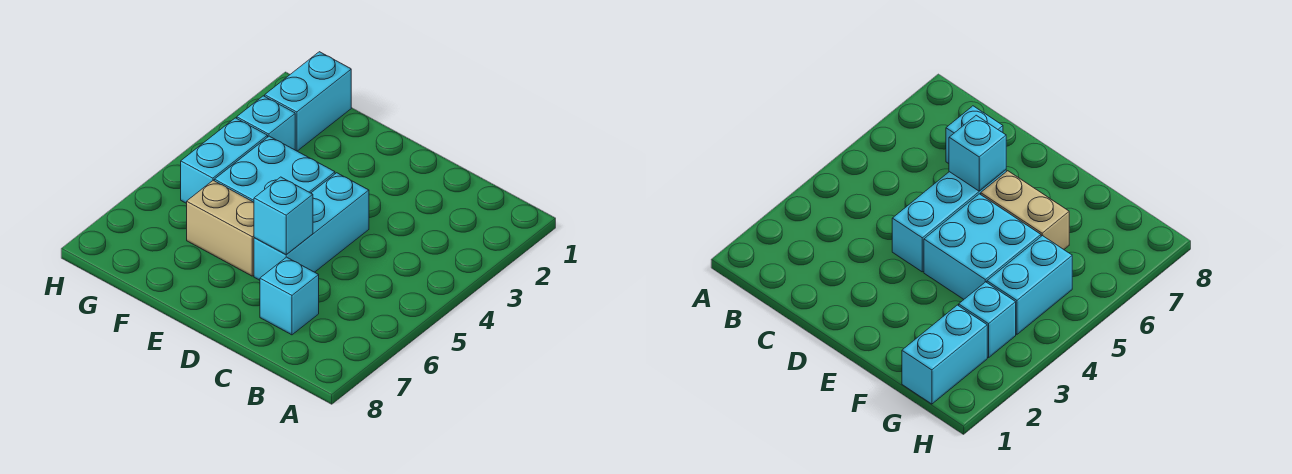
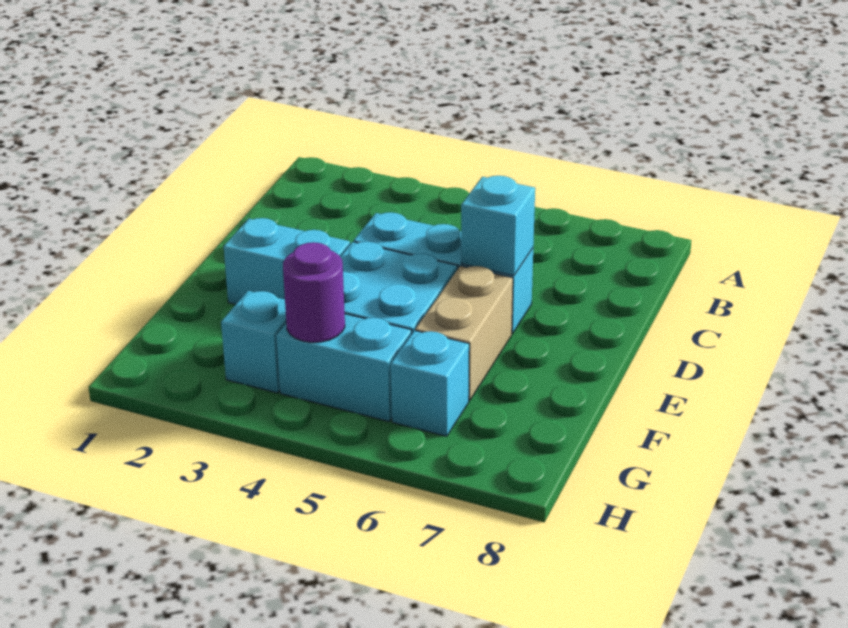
cyan 1x1 brick [260,257,319,335] -> cyan 1x1 brick moved to [391,330,469,436]
cyan 1x2 brick [265,52,351,151] -> cyan 1x2 brick moved to [223,218,350,304]
none -> purple 1x1 round brick [283,242,345,342]

